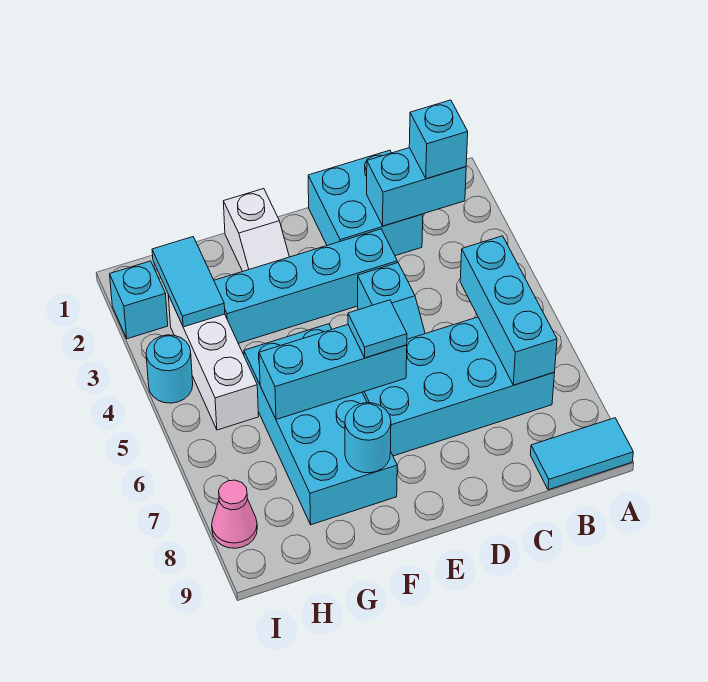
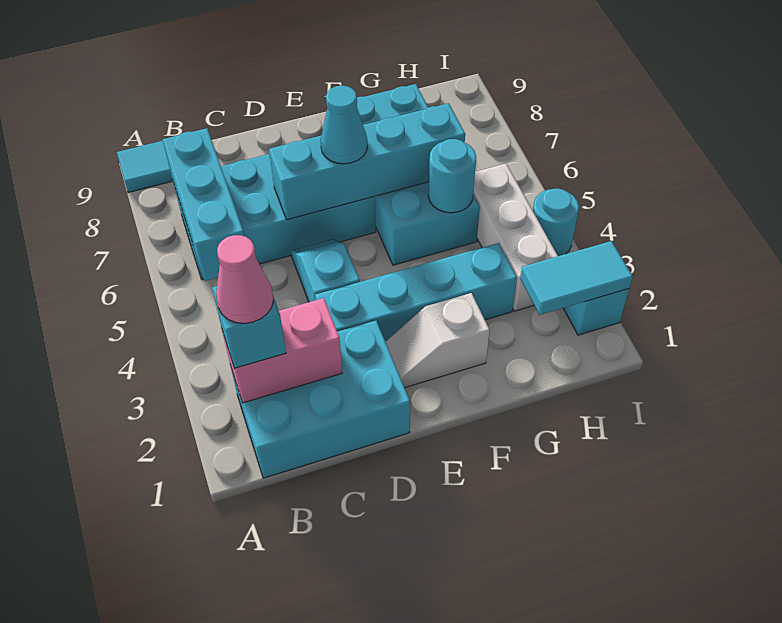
cyan 1x2 brick [367,148,466,226] -> pink 1x2 brick [222,298,342,403]
cyan 2x2 brick [308,150,423,256] -> cyan 2x3 brick [230,321,410,478]
cyan 1x3 brick [259,325,407,419] -> cyan 1x4 brick [269,103,465,220]
cyan 1x1 tile [348,300,407,358] -> cyan 1x1 cone [321,86,368,164]
white 1x2 slope [223,189,289,271] -> white 1x2 slope turned to [386,293,490,388]
cyan 1x1 round brick [345,403,391,473] -> cyan 1x1 round brick moved to [428,139,476,213]
cyan 1x2 tile [152,237,225,327] -> cyan 1x2 tile turned to [520,241,633,315]
pink 1x1 cone [212,480,257,548] -> pink 1x1 cone moved to [216,235,273,323]

